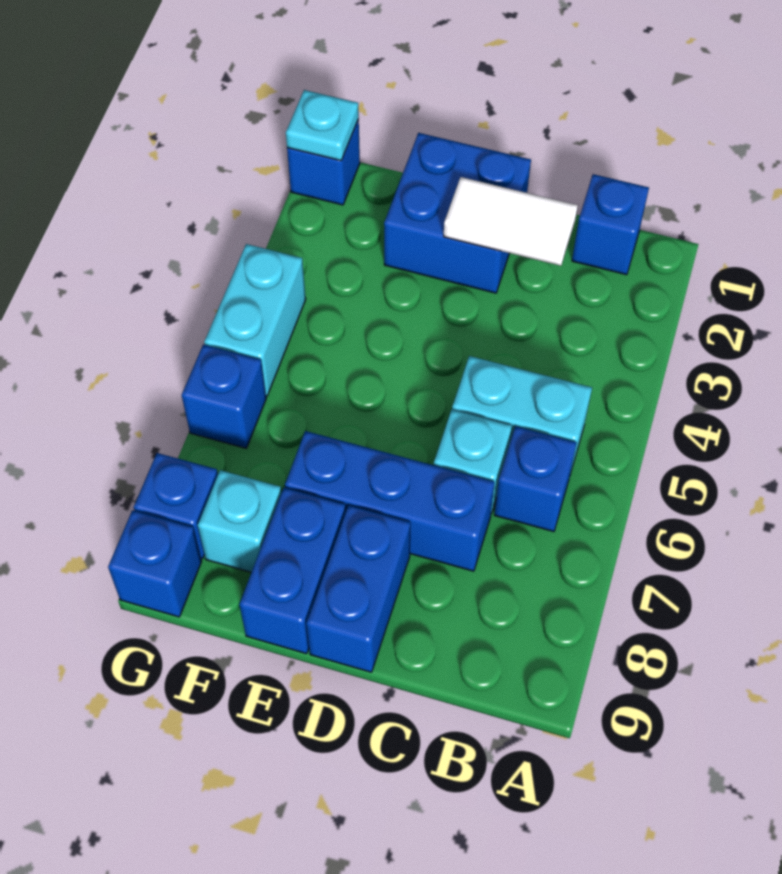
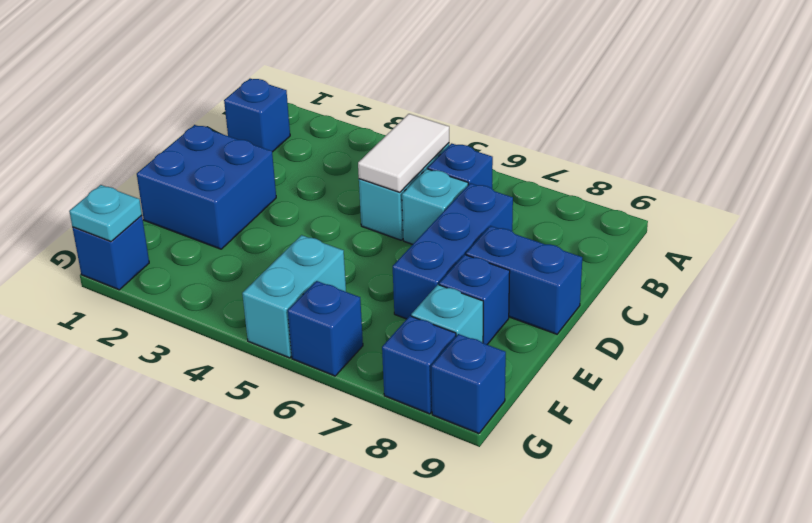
white 1x2 tile [444,177,578,266] -> white 1x2 tile moved to [358,114,449,192]
blue 1x2 brick [239,488,346,654] -> blue 1x1 brick [439,255,510,344]
cyan 1x2 brick [204,244,306,396] -> cyan 1x2 brick turned to [242,235,346,358]

